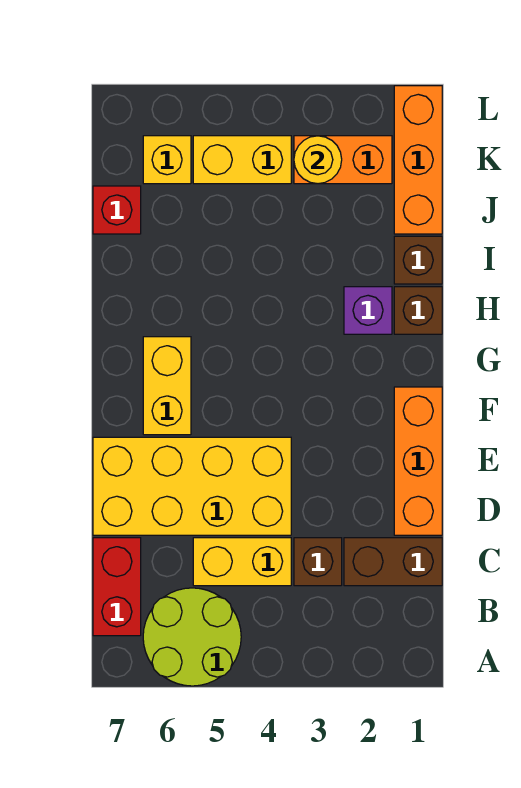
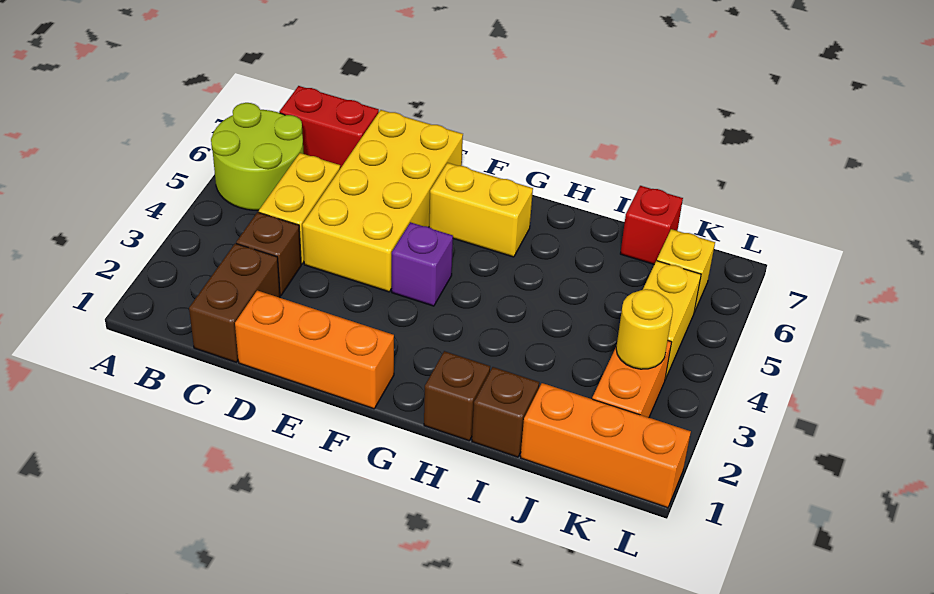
purple 1x1 brick [344,287,392,334] -> purple 1x1 brick moved to [392,222,453,306]

